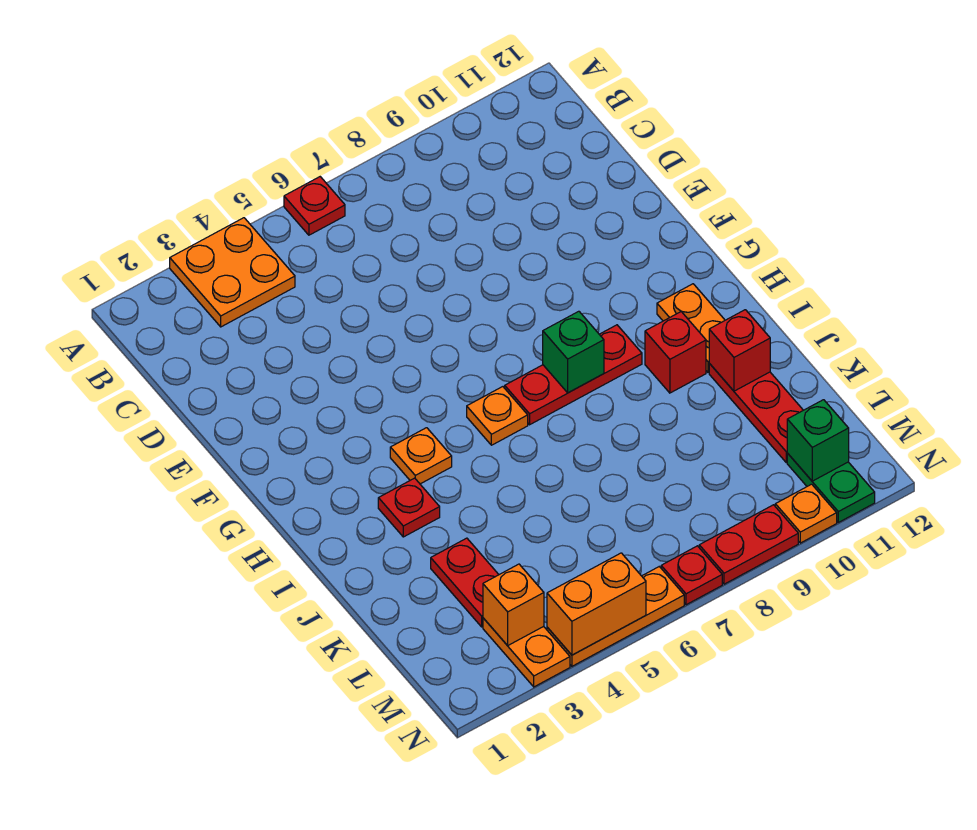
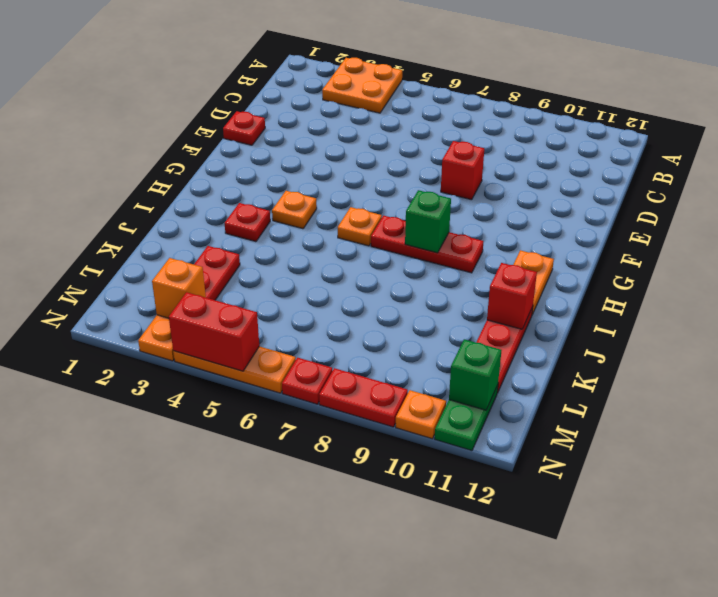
red 1x1 plate [284,177,345,235] -> red 1x1 plate moved to [223,111,265,145]
red 1x1 brick [645,312,706,393] -> red 1x1 brick moved to [441,141,484,200]
orange 1x2 brick [547,553,646,655] -> red 1x2 brick [169,292,259,371]

